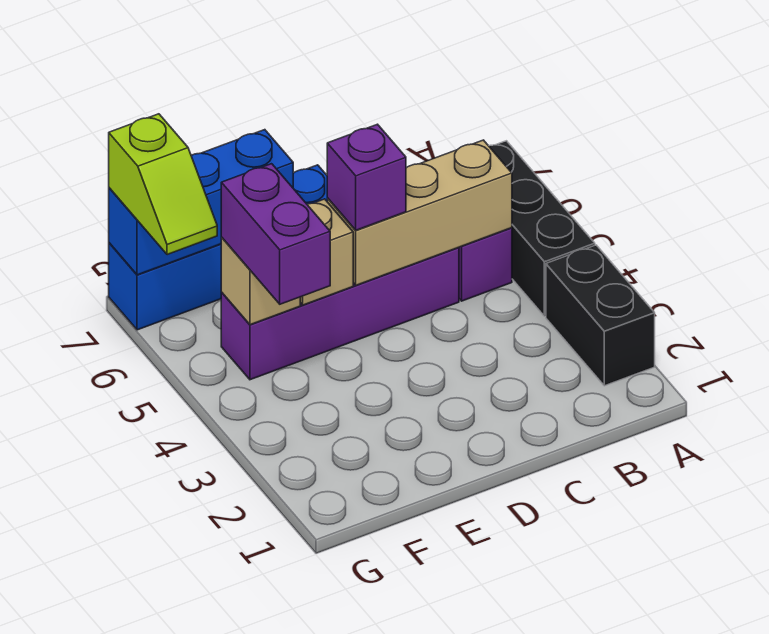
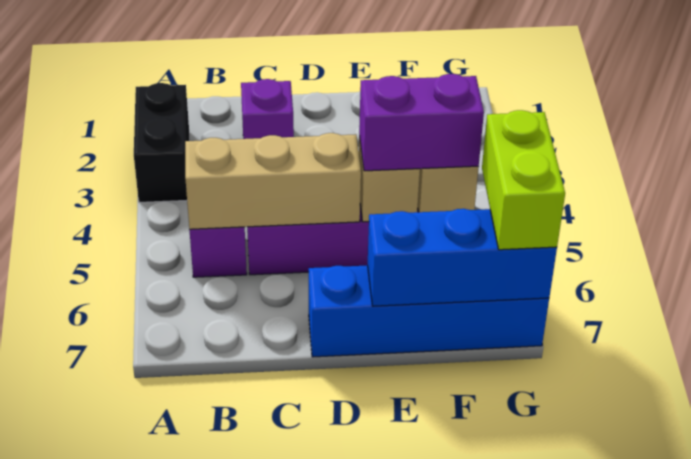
black 1x3 brick [489,141,595,316] -> none
purple 1x1 brick [327,124,406,230] -> purple 1x1 brick moved to [241,79,294,139]
purple 1x2 brick [221,164,330,304] -> purple 1x2 brick turned to [359,74,484,171]
lime 1x2 slope [109,114,217,255] -> lime 1x2 brick [482,110,565,250]

